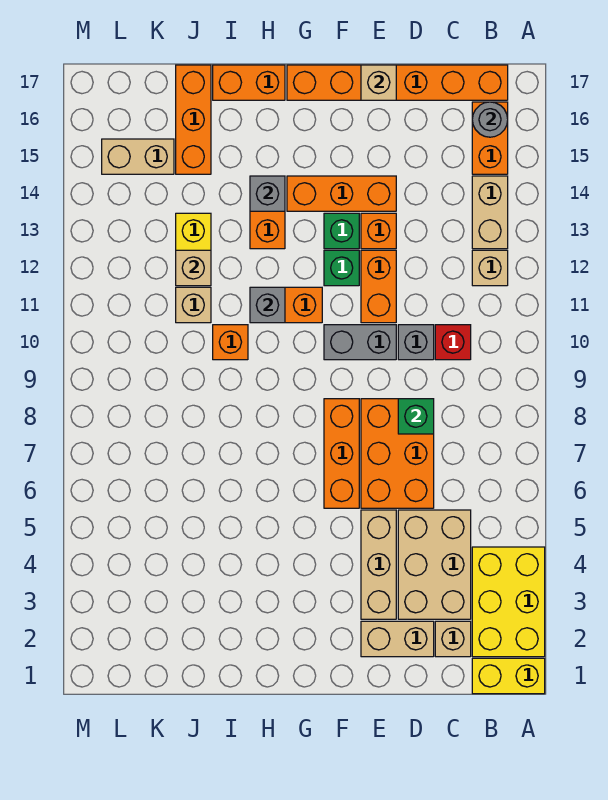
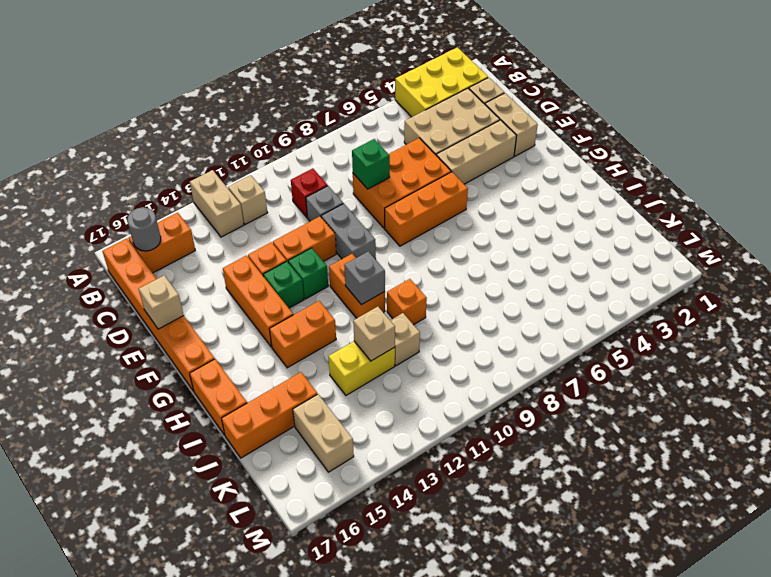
yellow 1x2 brick [472,658,545,694] -> none
tan 1x2 brick [472,176,508,249] -> tan 1x2 brick turned to [190,170,244,237]
grey 1x1 brick [250,176,285,211] -> none

